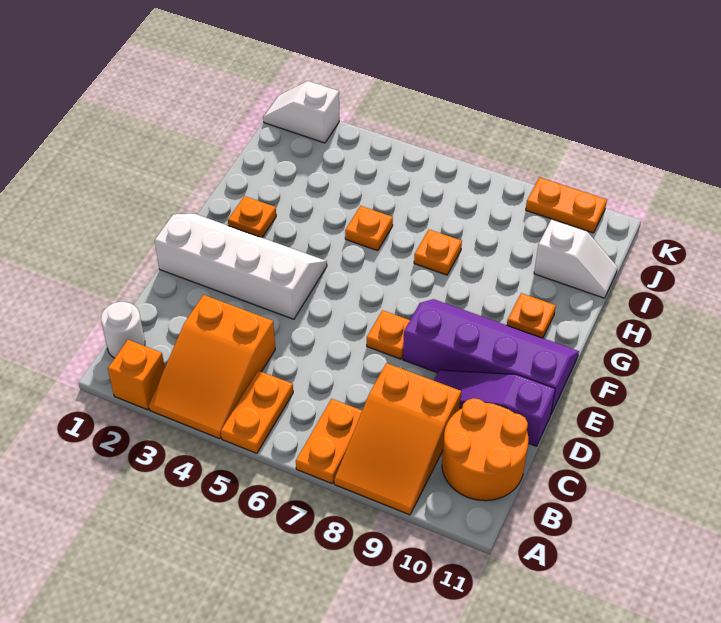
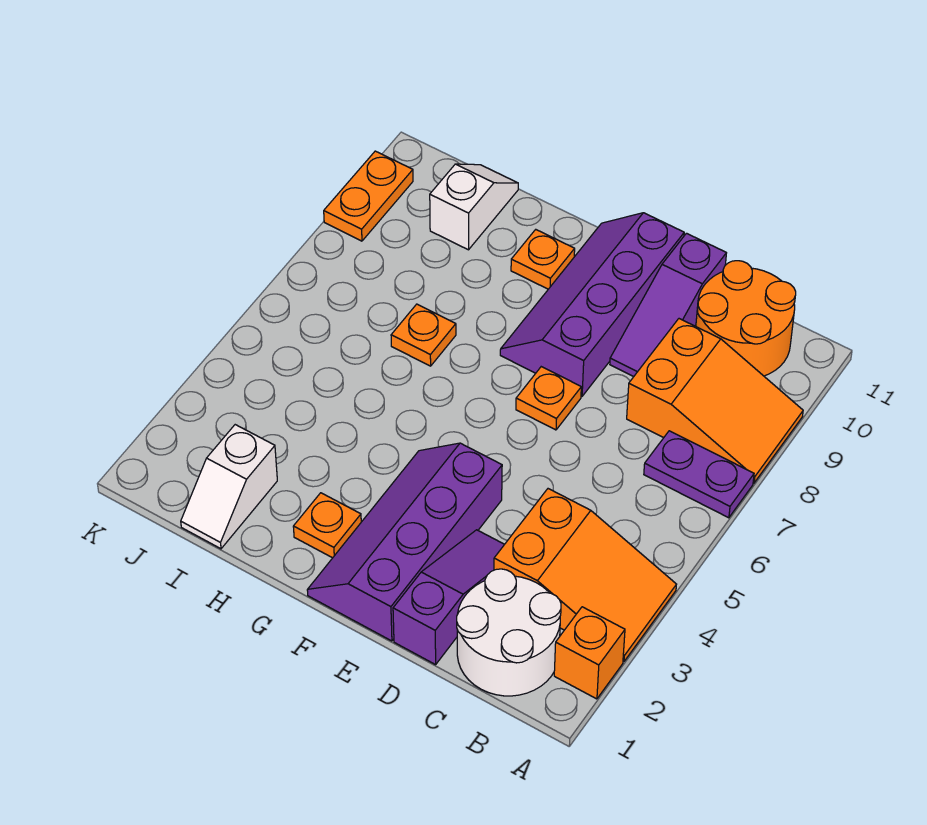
orange 1x2 plate [221,371,293,453] -> none
orange 1x2 plate [296,399,362,484] -> purple 1x2 plate [644,431,754,518]
white 1x1 round brick [101,302,145,358] -> white 2x2 round brick [457,569,561,696]
none -> purple 1x3 slope [393,530,505,665]
white 2x4 slope [155,214,327,319] -> purple 2x4 slope [307,443,502,641]
orange 1x1 plate [345,206,393,251] -> none
white 1x2 slope [263,81,339,143] -> white 1x2 slope moved to [181,425,277,549]

